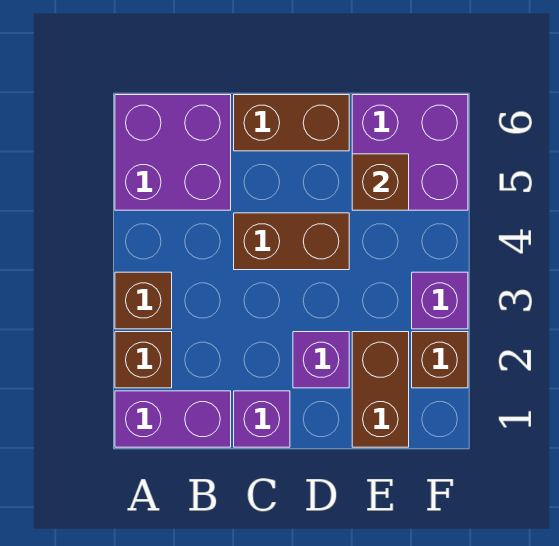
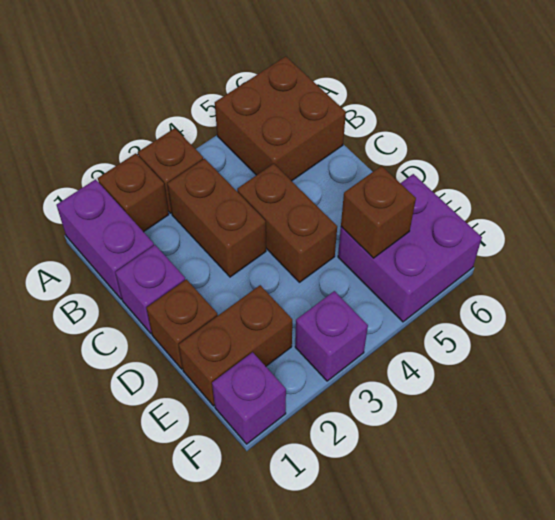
purple 2x2 brick [115,95,231,210] -> brown 2x2 brick [215,56,346,181]
brown 1x2 brick [234,95,349,151] -> brown 1x2 brick moved to [167,159,266,277]
purple 1x1 brick [293,332,349,388] -> purple 1x1 brick moved to [212,352,286,444]
brown 1x1 brick [412,332,468,388] -> brown 1x1 brick moved to [146,279,218,369]

